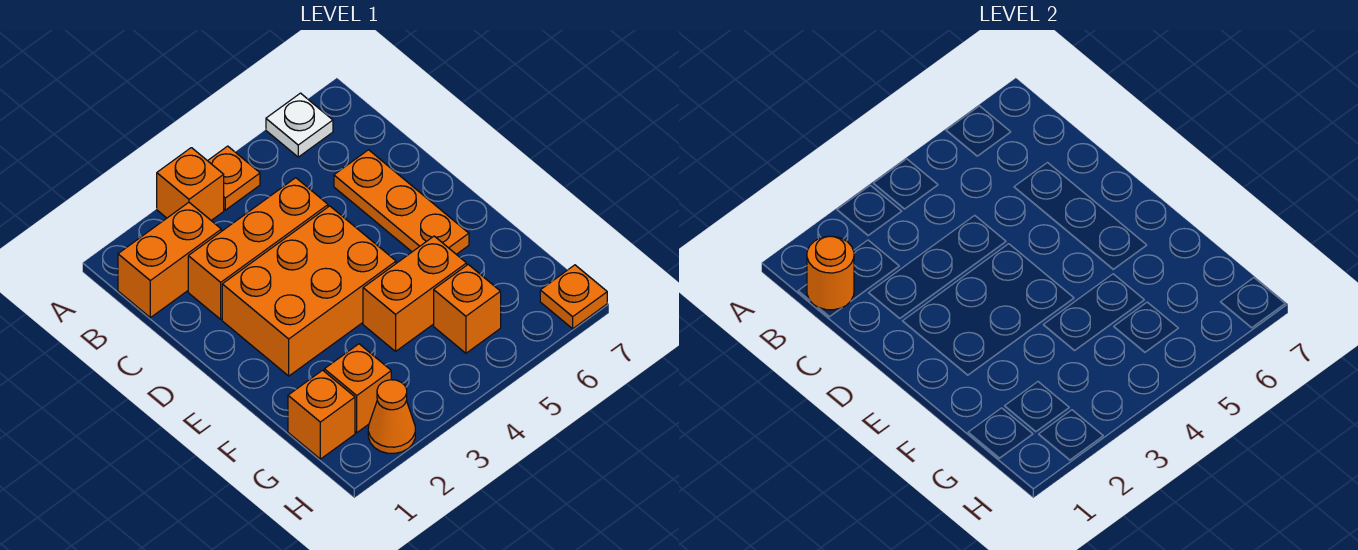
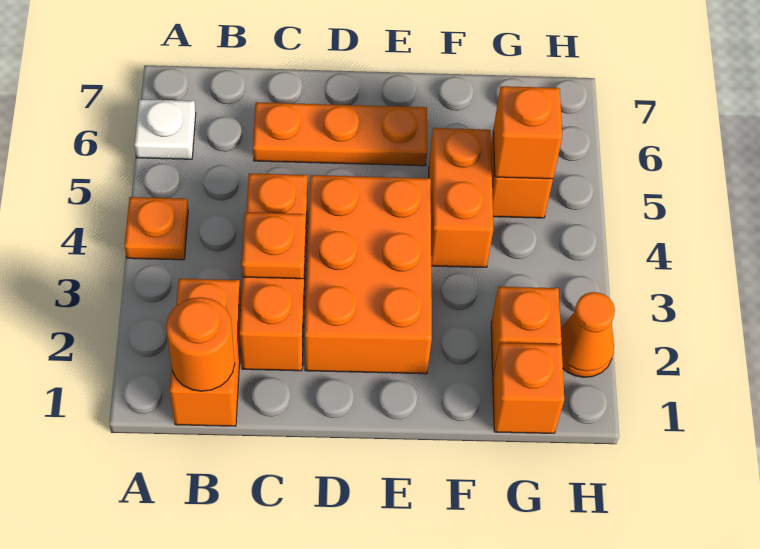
orange 1x1 brick [157,148,224,220] -> orange 1x1 brick moved to [493,86,562,179]
orange 1x1 plate [540,265,607,329] -> orange 1x1 plate moved to [242,212,306,279]

